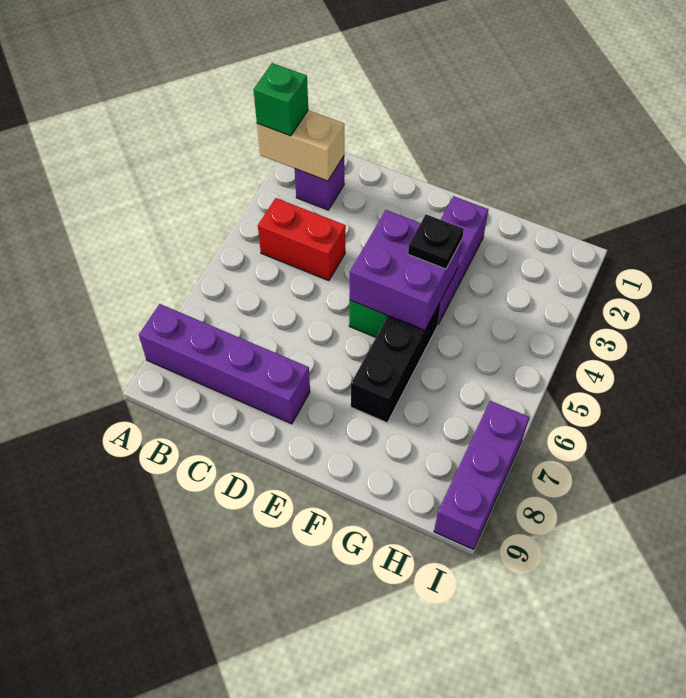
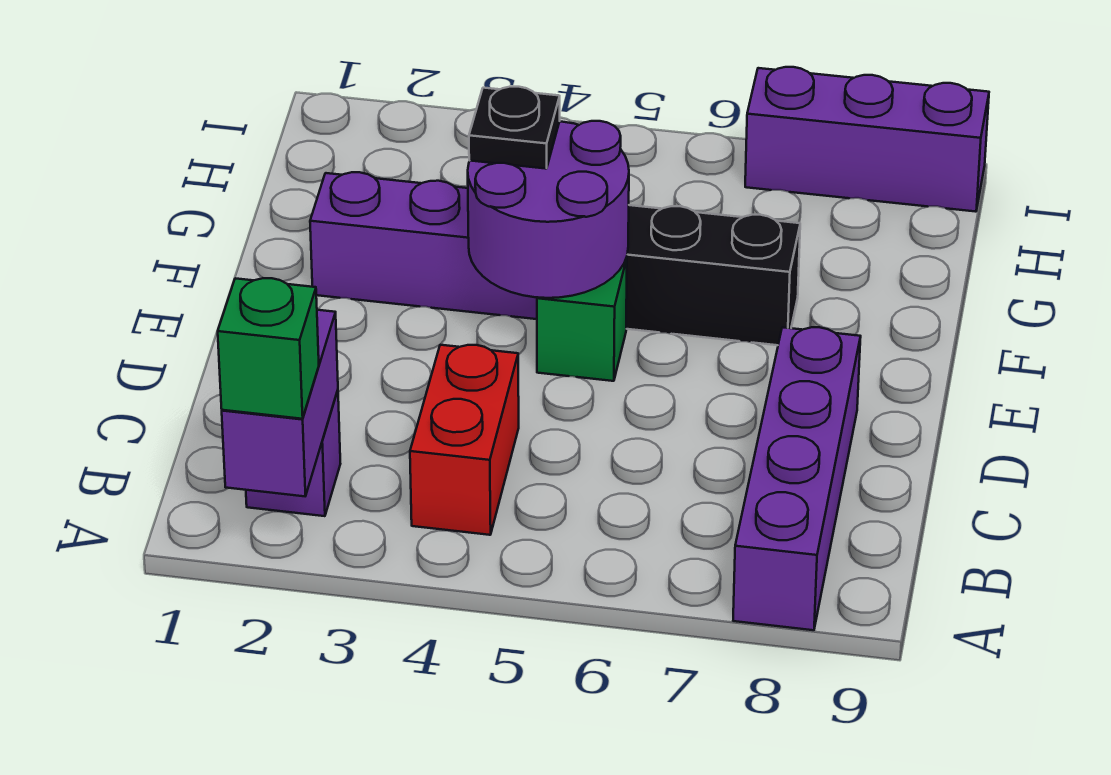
tan 1x2 brick [257,110,344,181] -> purple 1x2 brick [222,310,338,496]
purple 2x2 brick [350,210,462,330] -> purple 2x2 round brick [468,121,629,298]

